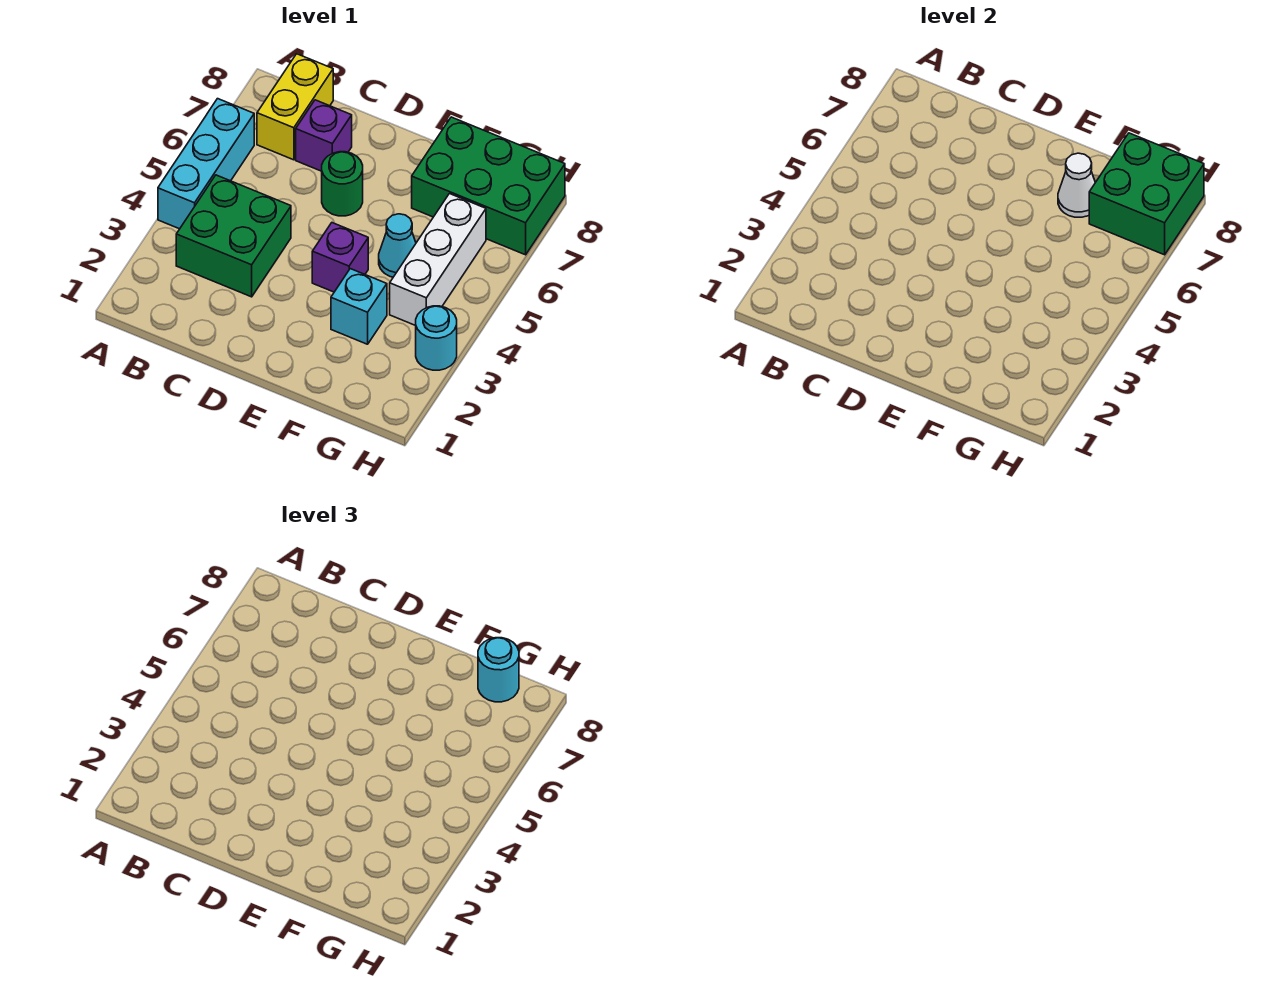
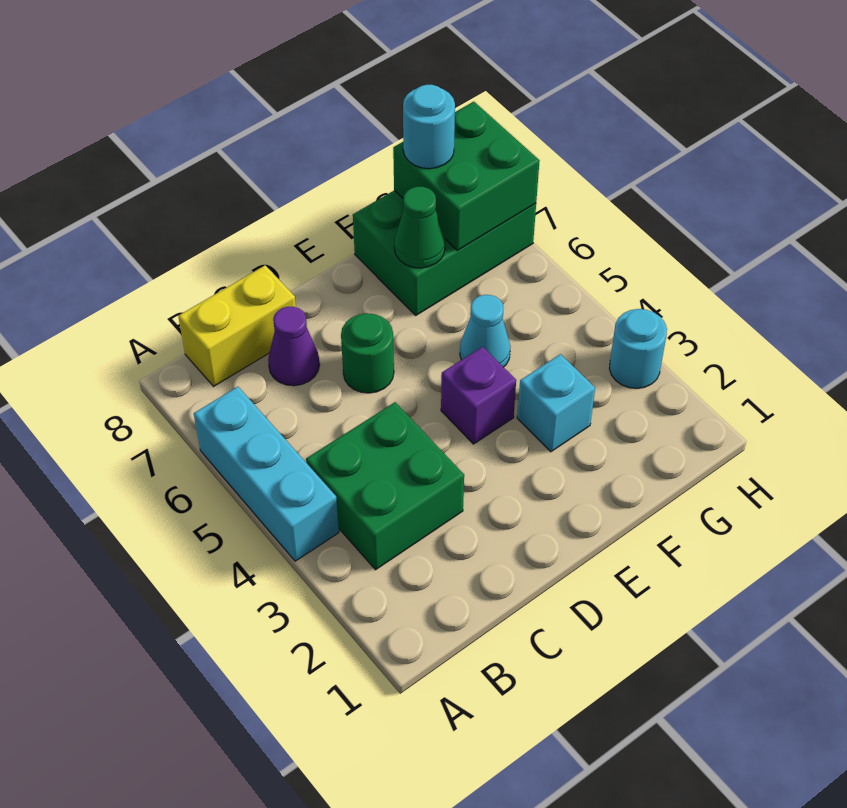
yellow 1x2 brick [257,54,333,160] -> yellow 1x2 brick turned to [178,265,296,386]
purple 1x1 brick [296,100,352,171] -> purple 1x1 cone [268,307,320,386]
white 1x1 cone [1058,153,1095,217] -> green 1x1 cone [394,187,445,268]
white 1x3 brick [390,194,486,326] -> none

